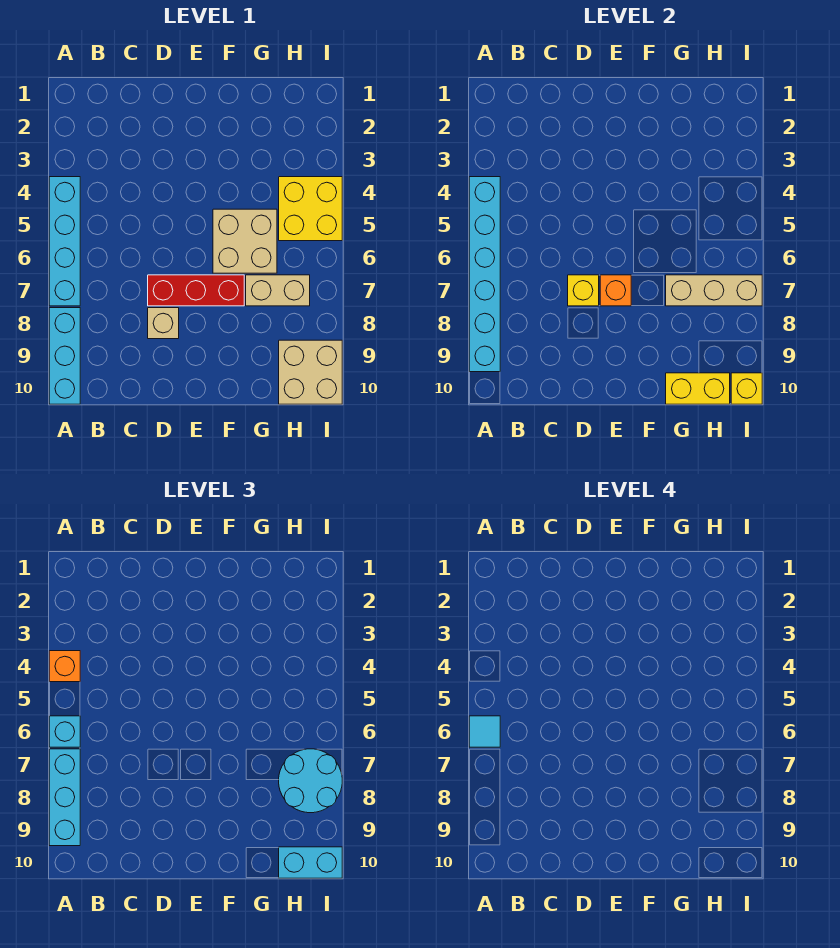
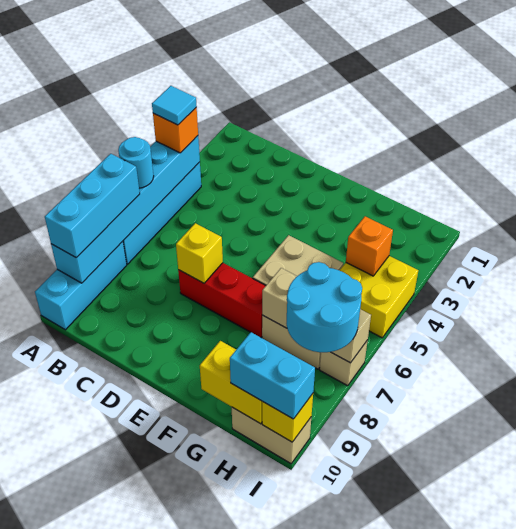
cyan 1x1 brick [49,716,80,747] -> cyan 1x1 round brick [118,137,154,188]
cyan 1x1 tile [469,716,500,747] -> cyan 1x1 tile moved to [152,86,197,125]
tan 1x1 brick [148,308,179,339] -> tan 1x1 brick moved to [320,340,368,386]
orange 1x1 brick [600,275,631,306] -> orange 1x1 brick moved to [346,216,393,276]
tan 2x2 brick [279,340,342,404] -> tan 1x2 brick [232,407,311,464]

